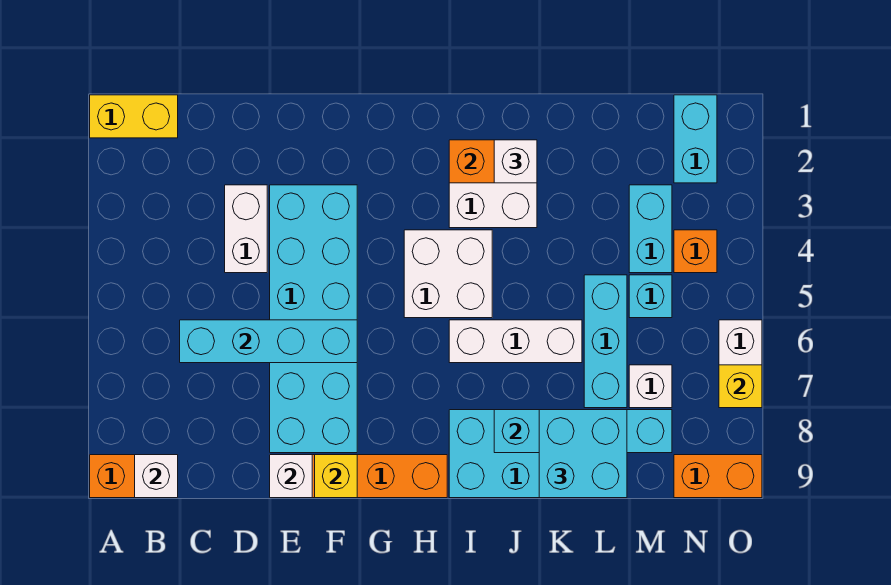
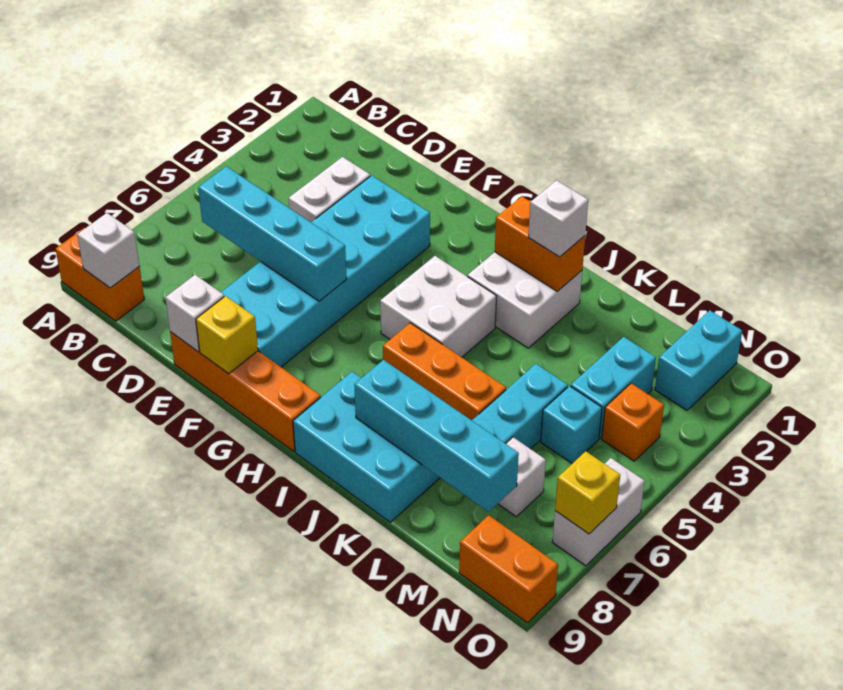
yellow 1x2 brick [90,95,178,138] -> none
white 1x3 brick [449,320,582,363] -> orange 1x3 brick [383,323,506,420]
cyan 2x2 brick [539,410,627,498] -> none

